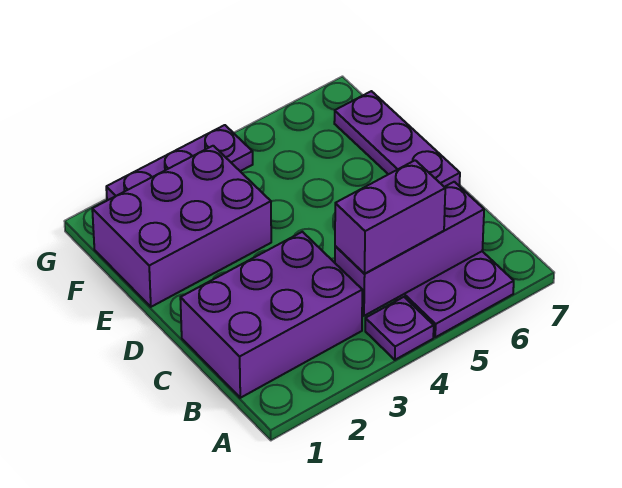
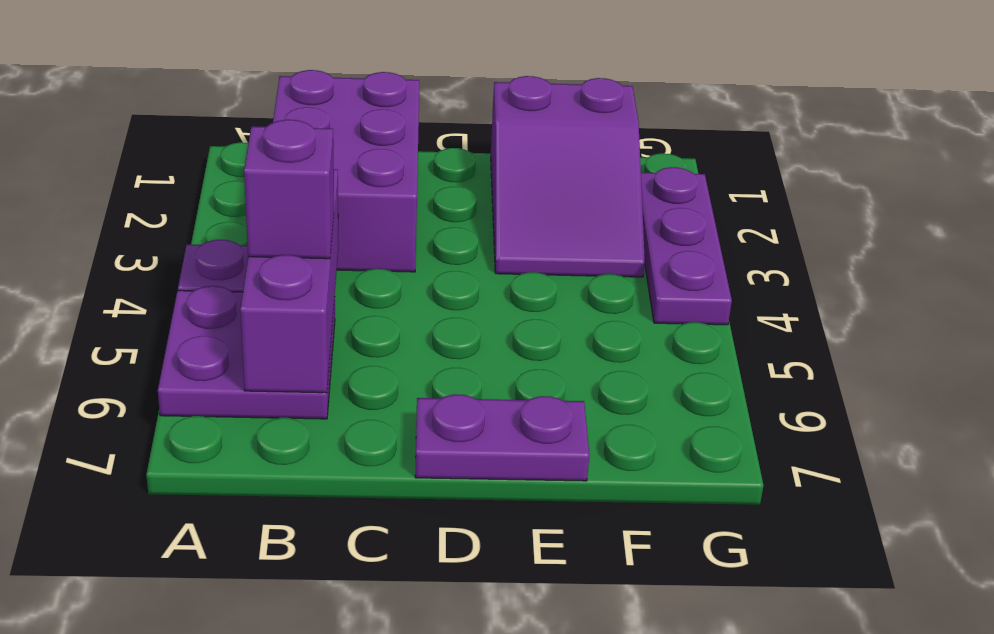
purple 1x2 brick [335,160,445,274] -> purple 1x1 brick [244,120,334,259]
purple 1x3 plate [334,91,460,187] -> purple 1x2 plate [415,394,590,481]
purple 2x3 brick [92,146,271,307] -> purple 2x3 slope [491,76,645,277]

